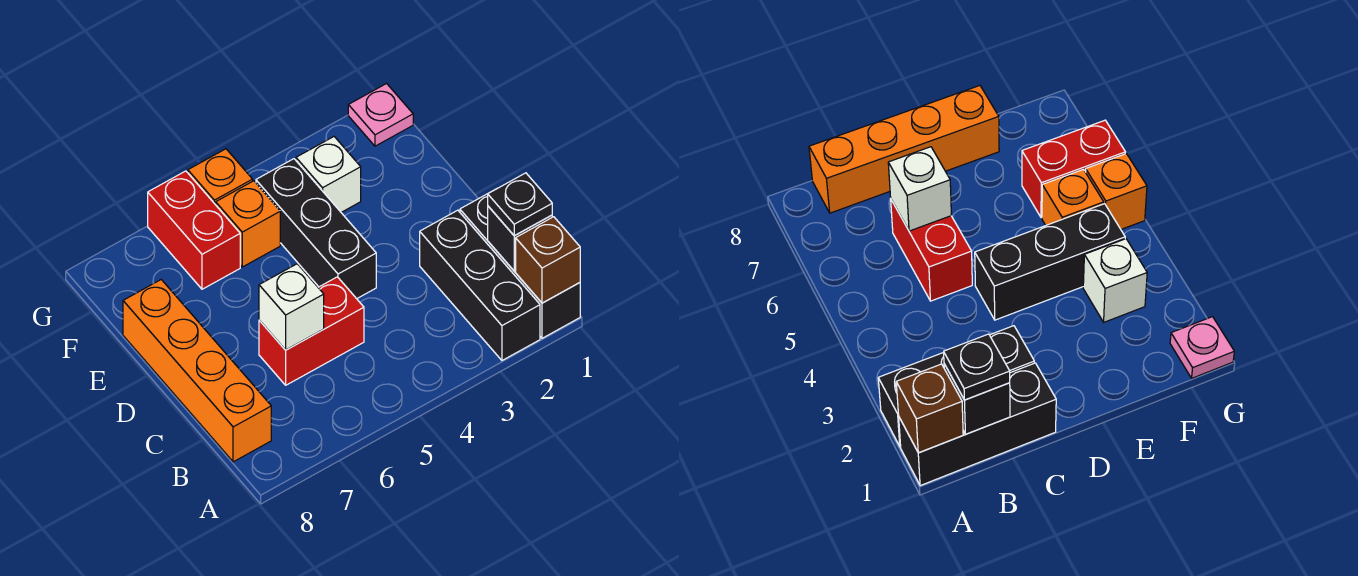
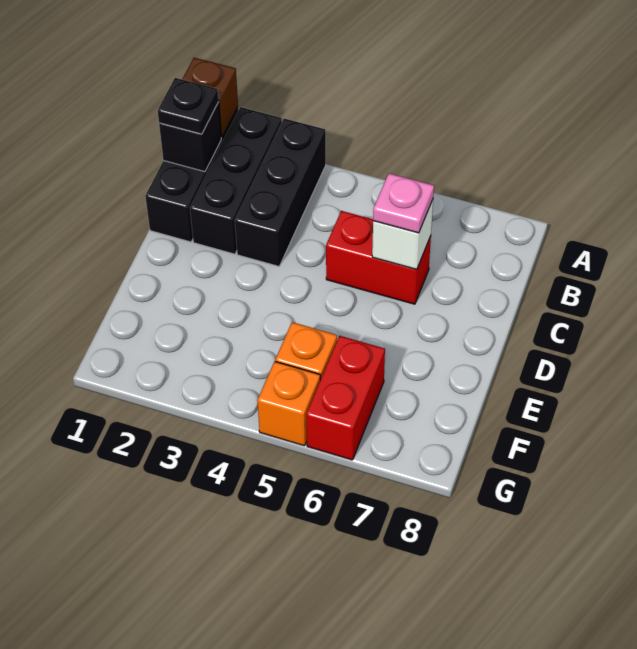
orange 1x4 brick [123,280,271,462] -> none
black 1x3 brick [256,159,376,299] -> black 1x3 brick moved to [235,119,326,266]
white 1x1 brick [296,137,361,212] -> none
pink 1x1 plate [348,84,413,146] -> pink 1x1 plate moved to [373,173,434,233]

